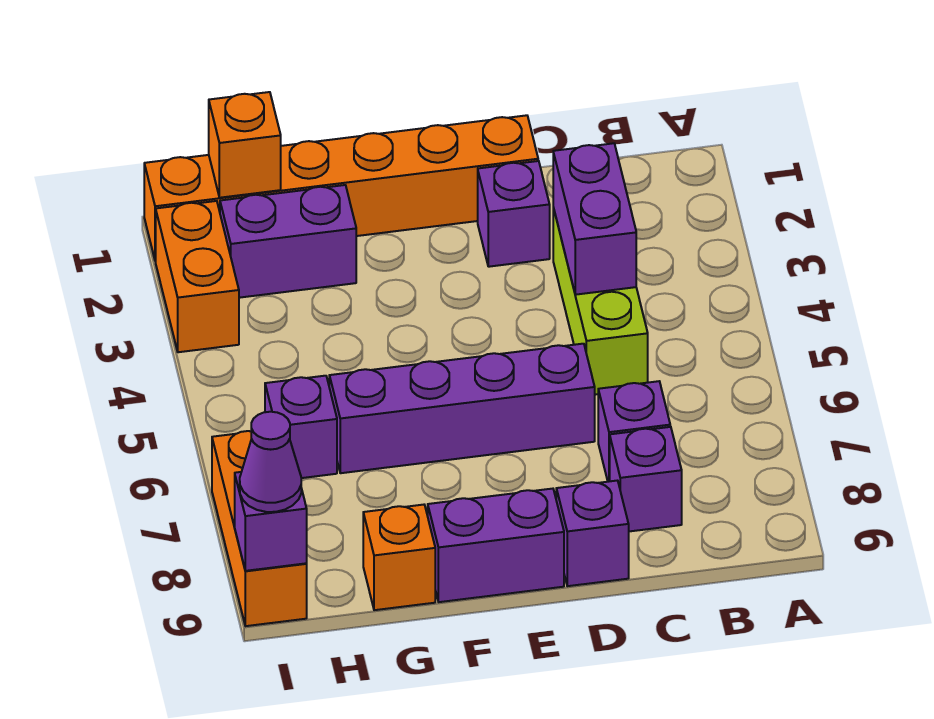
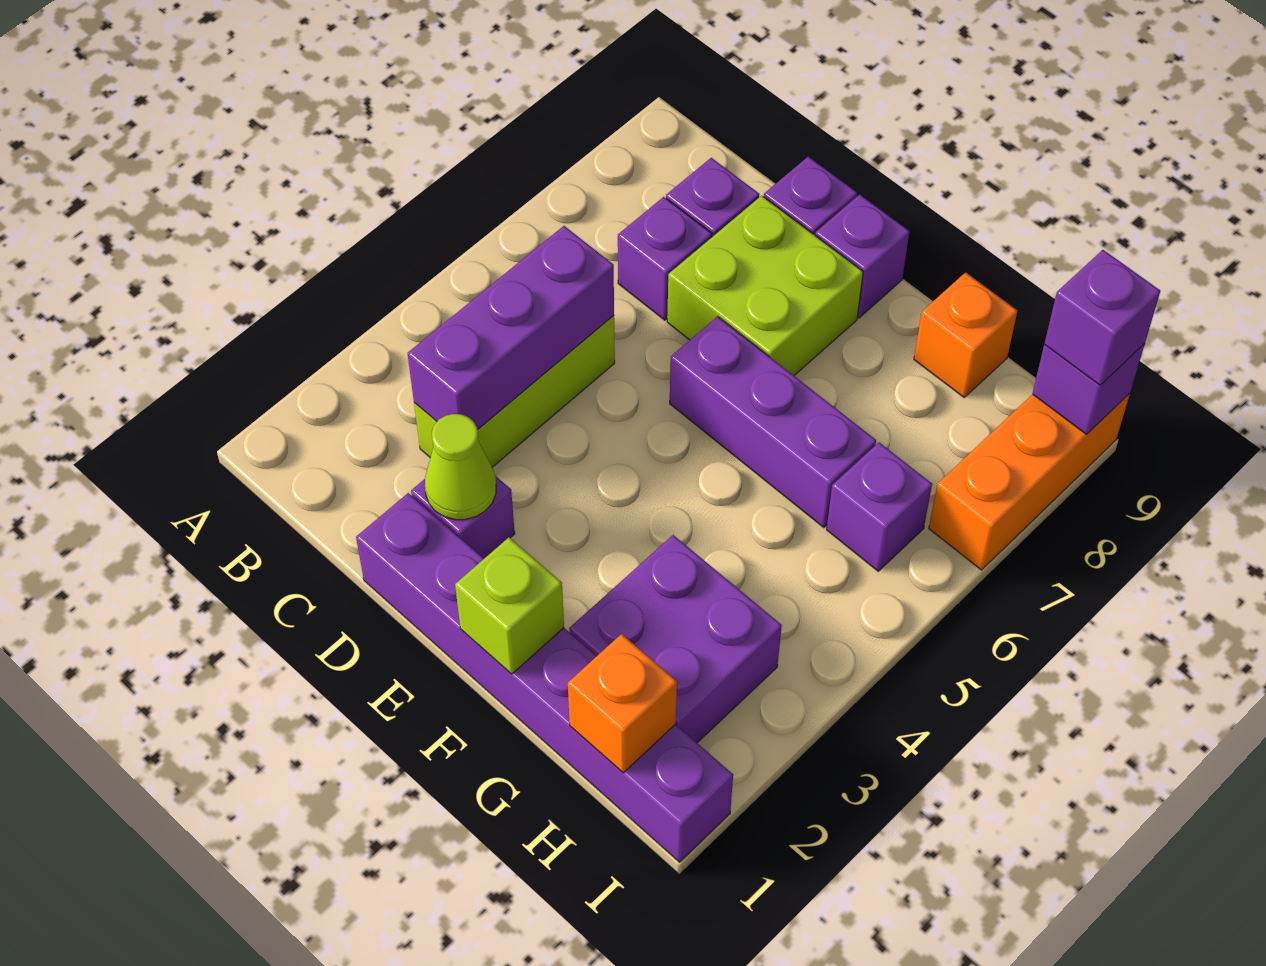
purple 1x2 brick [553,143,636,295] -> purple 1x3 brick [407,226,614,430]
orange 1x6 brick [144,115,538,261] -> purple 1x6 brick [356,493,733,862]
none -> lime 1x1 cone [425,414,496,520]
purple 1x4 brick [329,344,595,473] -> purple 1x3 brick [670,316,876,528]
none -> lime 2x2 brick [667,196,863,375]
purple 1x2 brick [428,489,564,602] -> purple 1x1 brick [815,194,909,318]
none -> lime 1x1 brick [455,538,564,674]
purple 1x2 brick [220,185,356,298] -> purple 2x2 brick [569,535,782,743]
orange 1x2 brick [156,201,239,352] -> none
purple 1x1 cone [240,412,301,512] -> purple 1x1 brick [1044,250,1160,385]

